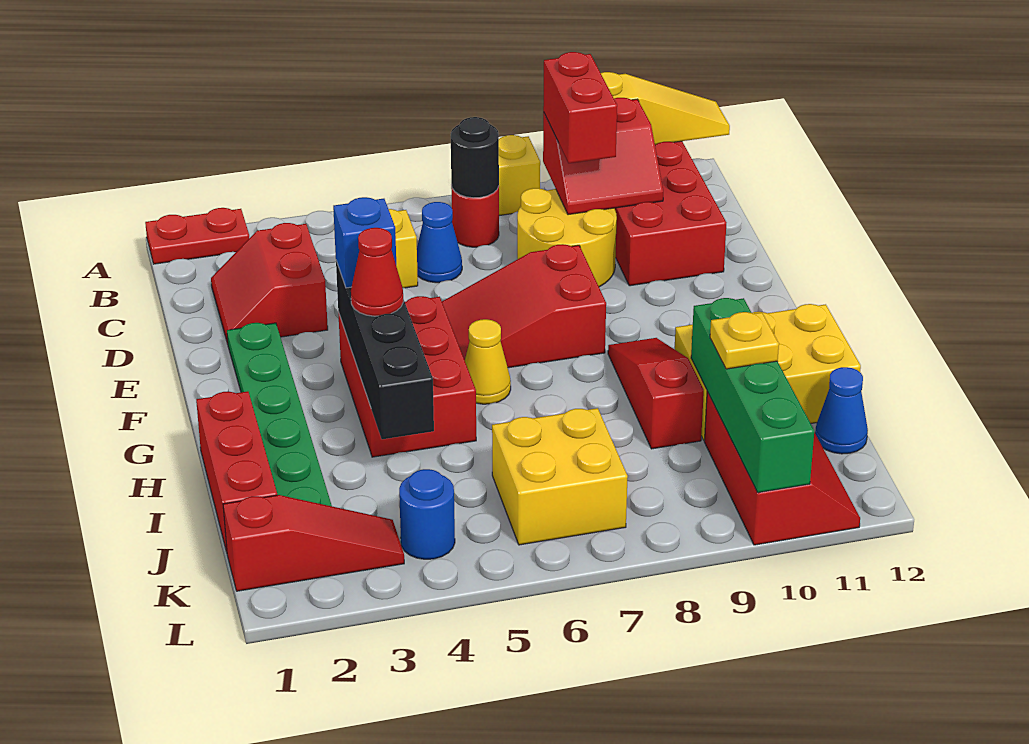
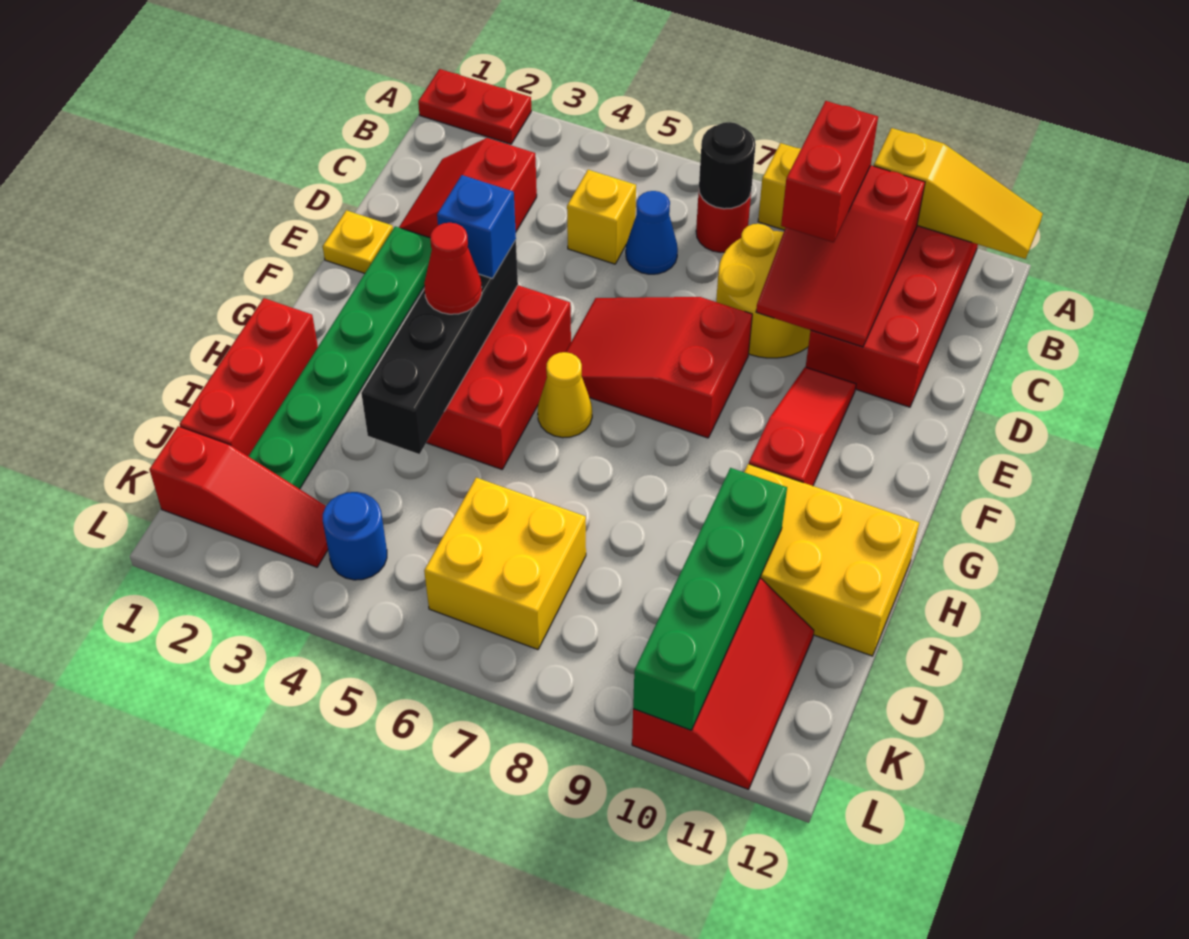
red 2x2 slope [543,98,663,215] -> red 2x3 slope [756,165,925,347]
red 1x3 slope [608,338,704,449] -> red 1x3 slope moved to [749,367,856,486]
yellow 1x1 plate [710,312,779,369] -> yellow 1x1 plate moved to [323,210,393,273]
blue 1x1 cone [815,367,868,454] -> none

